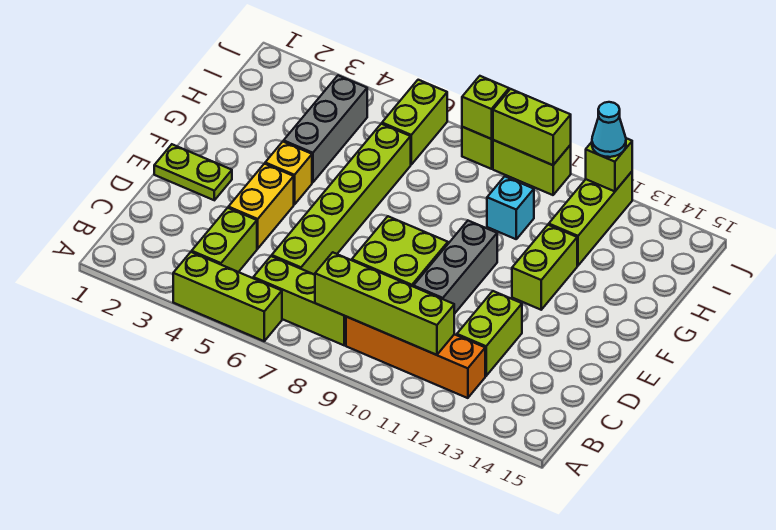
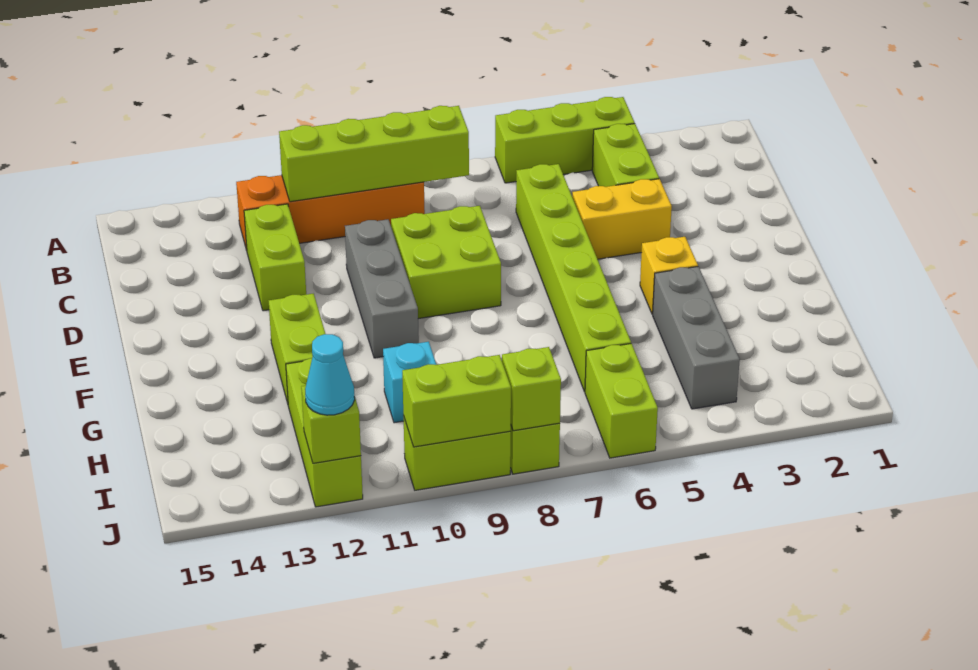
lime 1x3 brick [253,256,346,345] -> none
yellow 1x2 brick [228,164,294,249] -> yellow 1x2 brick turned to [572,179,672,259]
lime 1x2 plate [154,144,232,200] -> none

